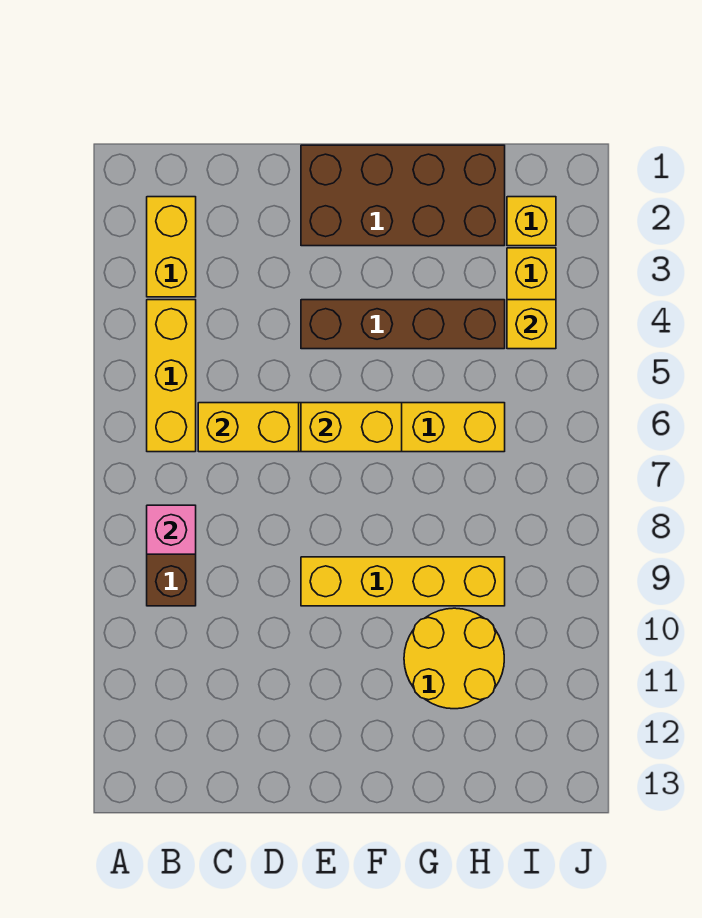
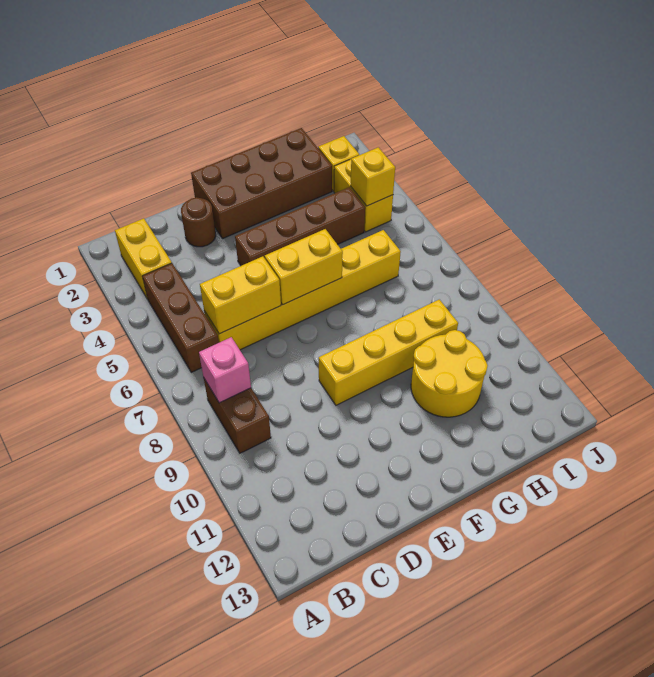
yellow 1x3 brick [147,300,196,452] -> brown 1x3 brick [142,263,219,372]
none -> brown 1x1 round brick [181,197,216,247]

